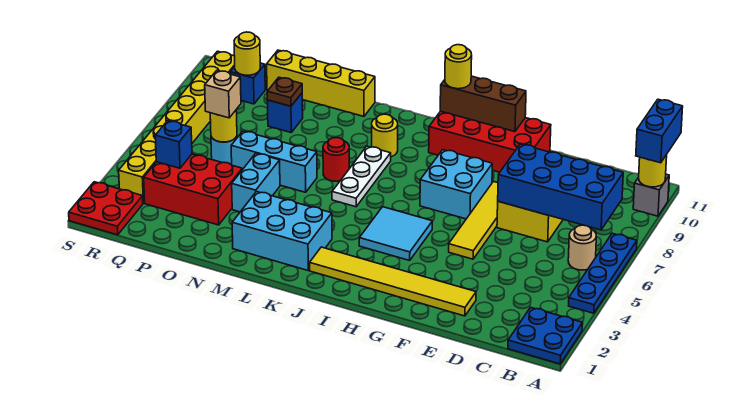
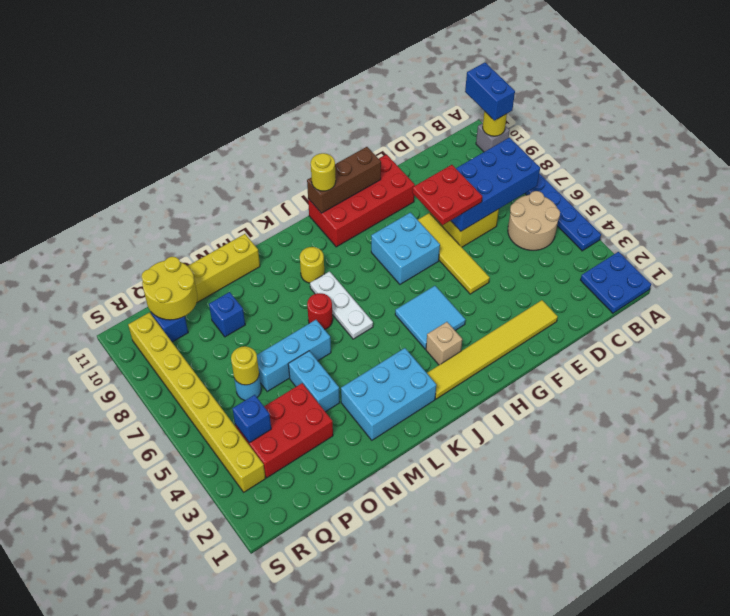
tan 1x1 round brick [568,225,596,270] -> tan 2x2 round brick [508,191,560,250]
brown 1x1 plate [267,77,302,106] -> none
tan 1x1 brick [205,71,241,118] -> tan 1x1 brick moved to [426,322,462,365]
yellow 1x1 round brick [234,32,260,75] -> yellow 2x2 round brick [141,257,197,320]
red 2x2 plate [69,182,143,235] -> red 2x2 plate moved to [412,165,482,225]

